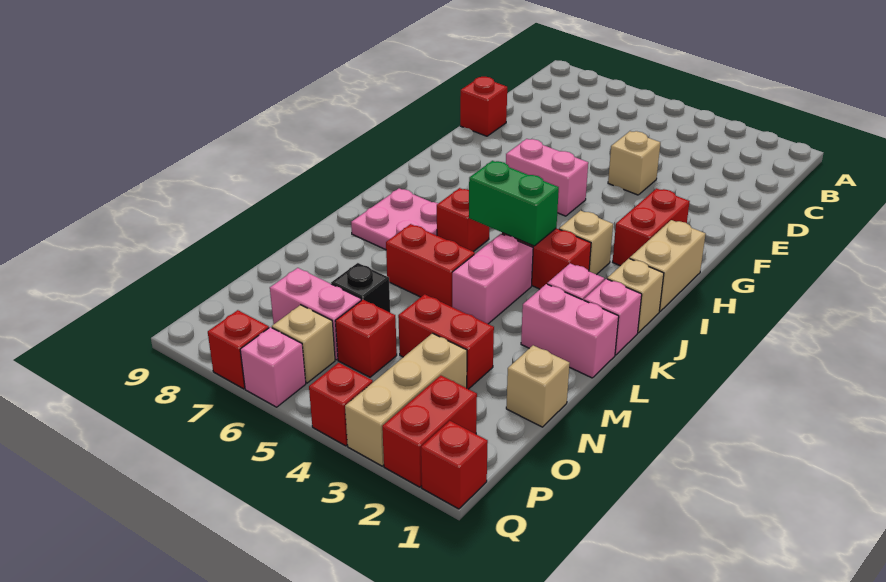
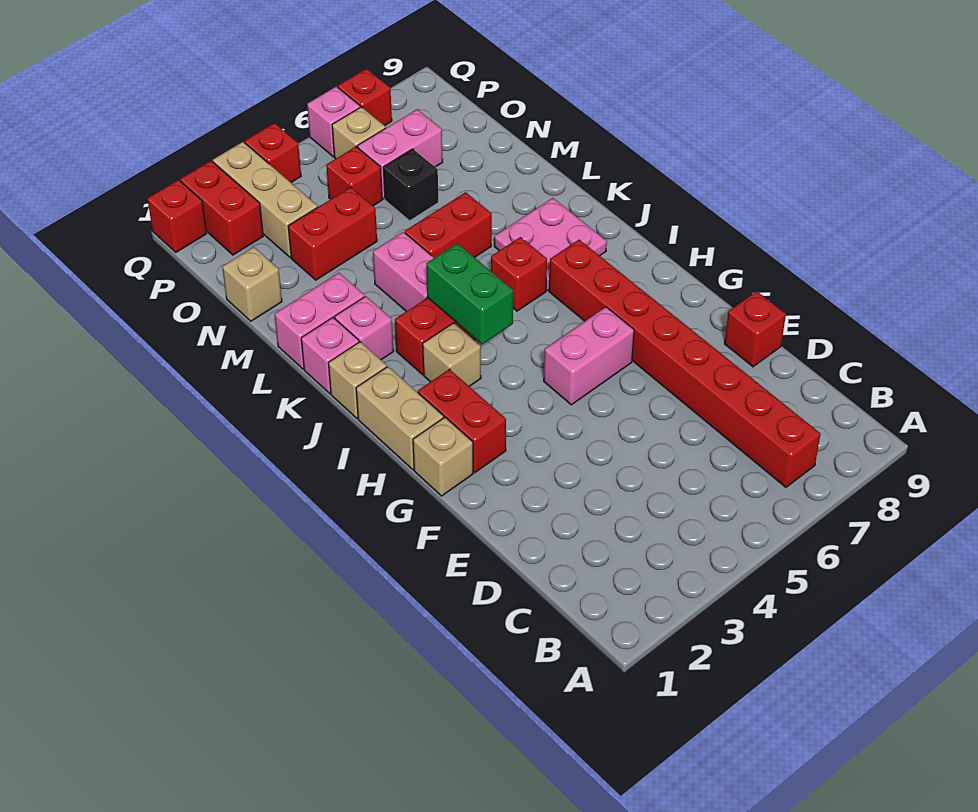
none -> red 1x8 brick [549,240,820,487]
tan 1x1 brick [608,131,660,195] -> tan 1x1 brick moved to [413,417,473,496]
green 1x2 brick [469,161,559,246] -> green 1x2 brick turned to [426,243,513,344]

